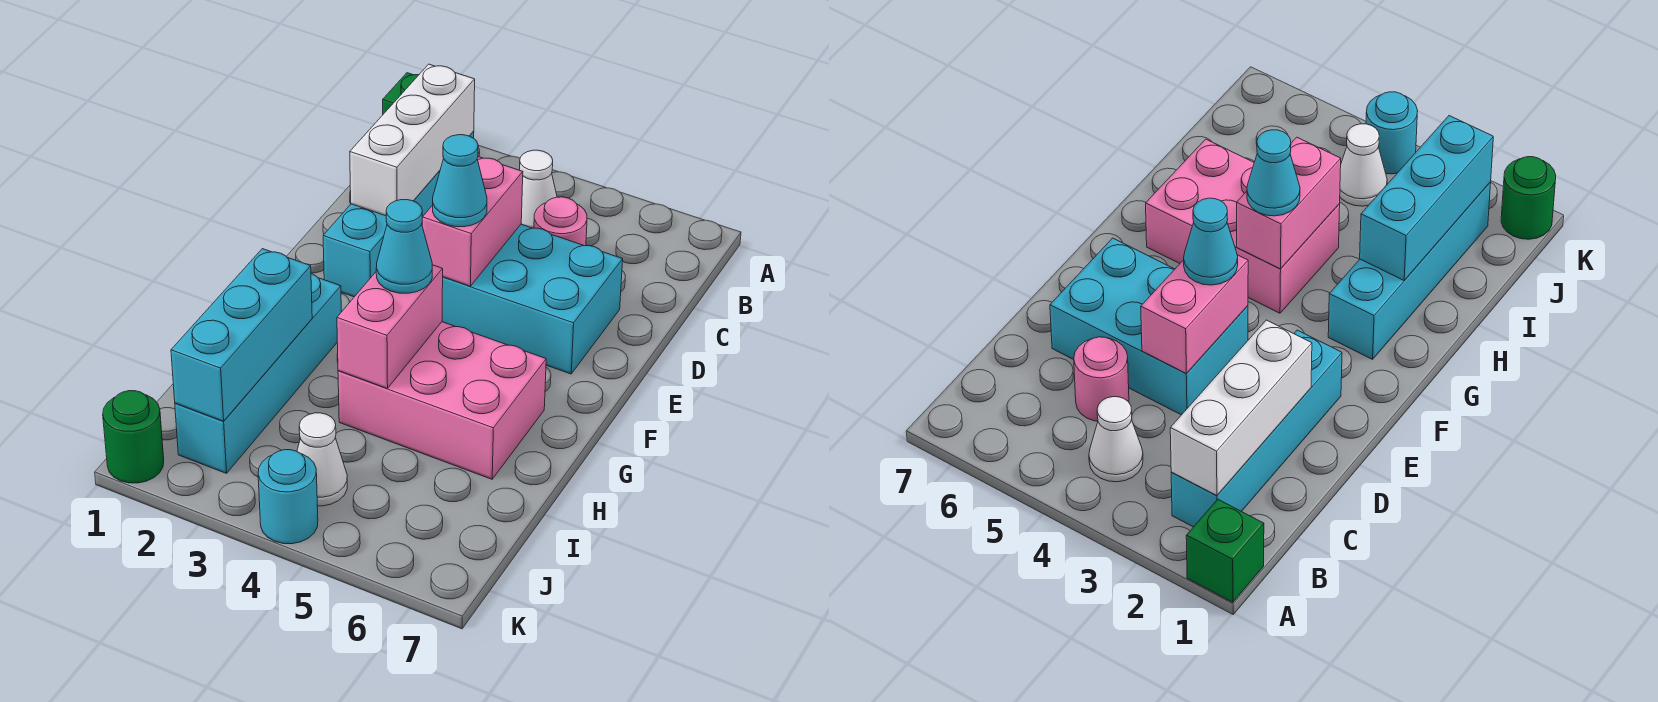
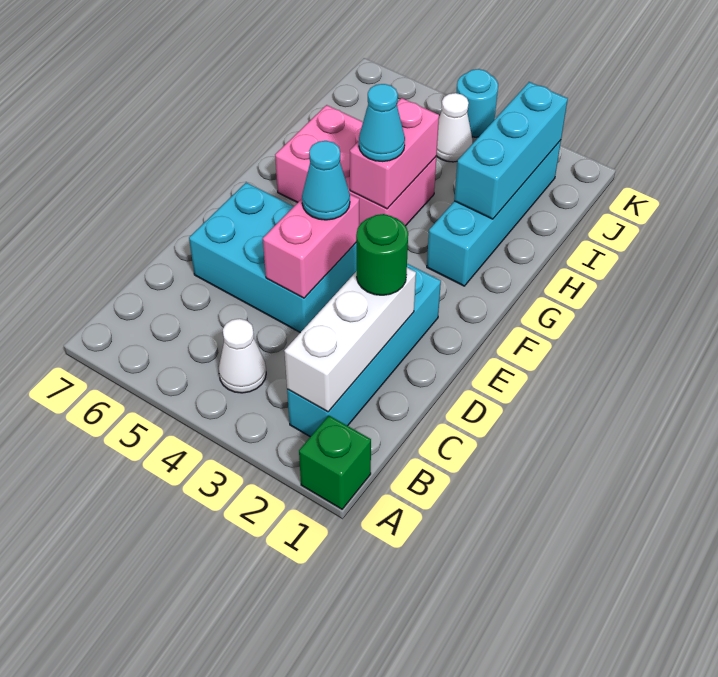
pink 1x1 round brick [534,197,587,246] -> none
green 1x1 round brick [103,391,164,483] -> green 1x1 round brick moved to [356,214,408,295]

